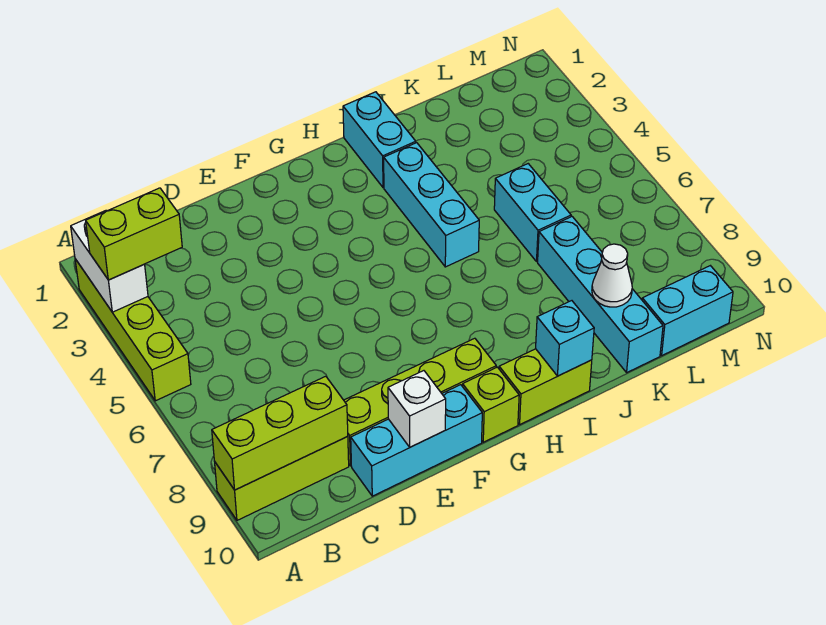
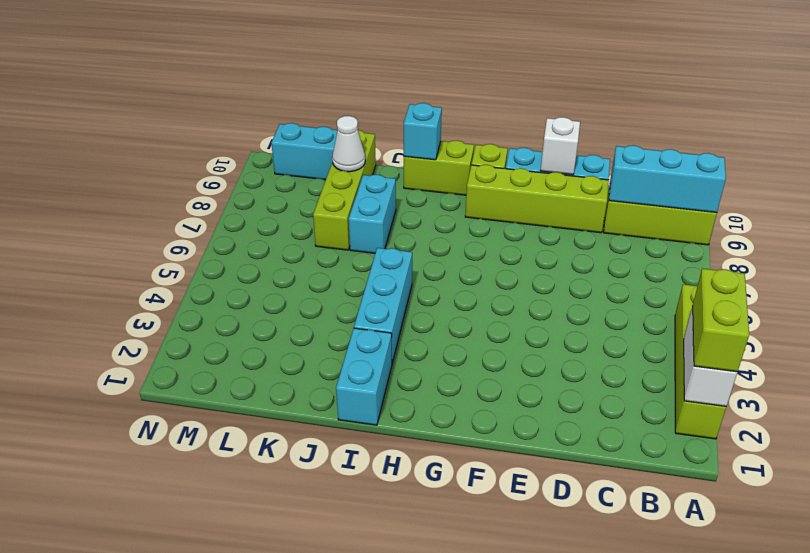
lime 1x2 brick [86,188,182,280] -> lime 1x2 brick turned to [693,268,749,372]
lime 1x3 brick [212,376,348,490] -> cyan 1x3 brick [609,145,726,212]
cyan 1x2 brick [494,164,571,262] -> cyan 1x2 brick moved to [349,175,396,253]
cyan 1x4 brick [538,217,663,372] -> lime 1x4 brick [313,130,376,250]

